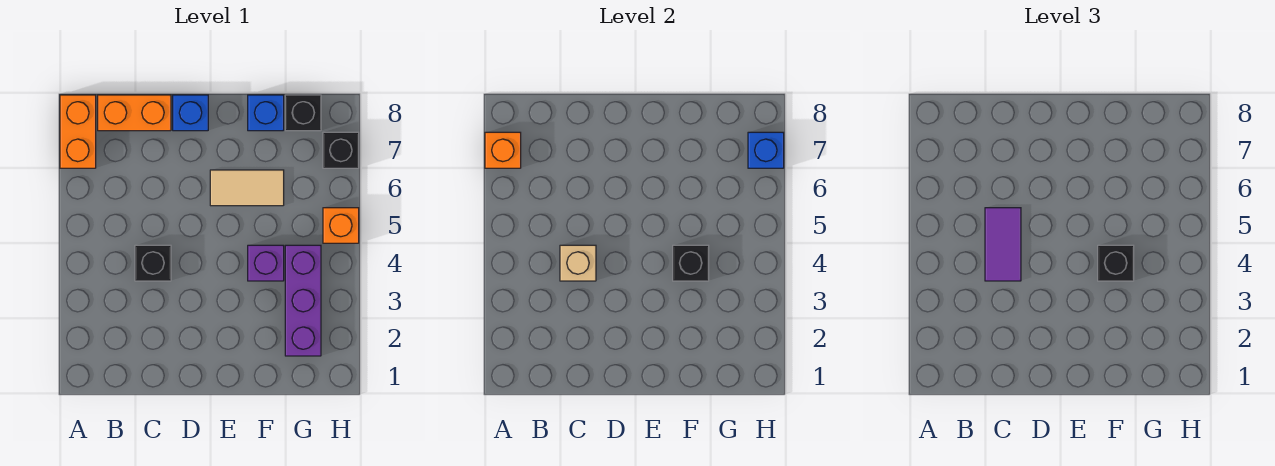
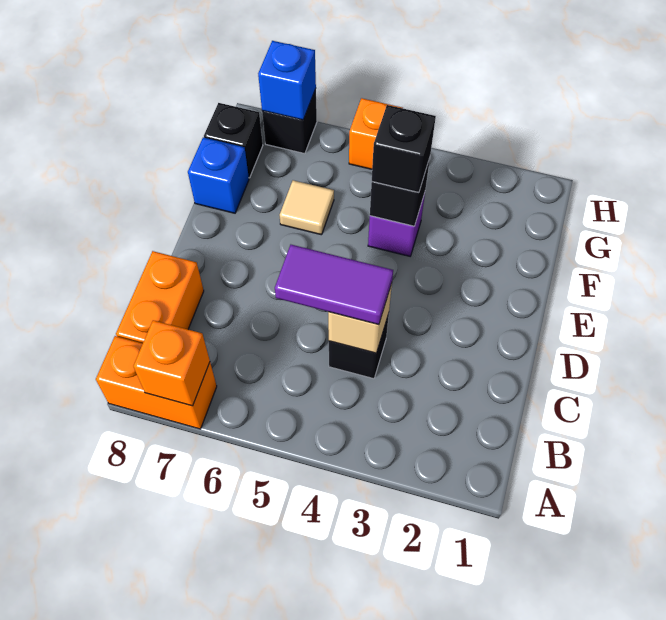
blue 1x1 brick [173,95,208,131] -> none
tan 1x2 tile [210,170,284,206] -> tan 1x1 tile [280,180,334,235]
purple 1x3 brick [285,245,321,356] -> none

